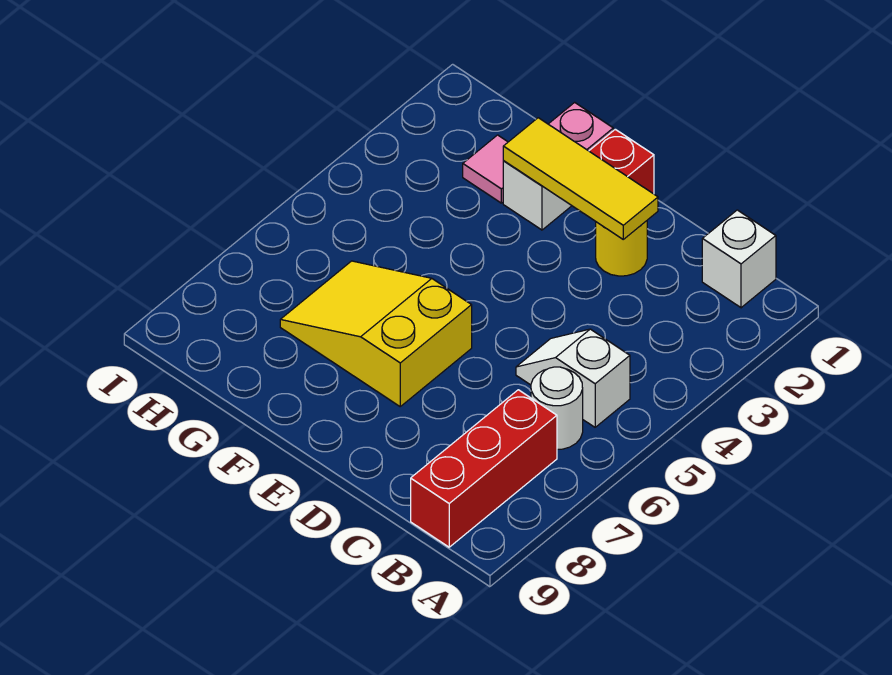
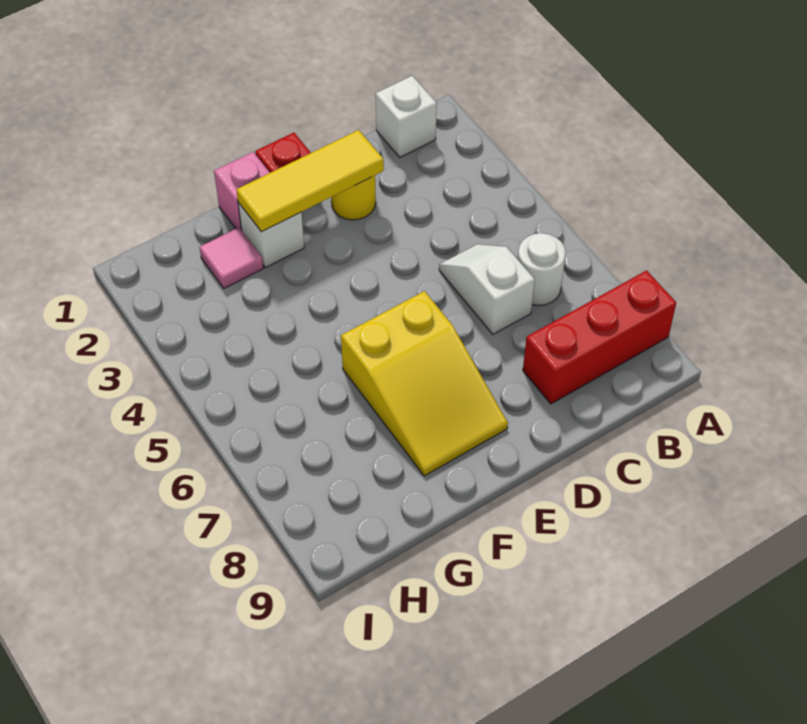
white 1x2 slope [516,329,630,427] -> white 1x2 slope turned to [439,244,535,334]
red 1x3 brick [411,390,557,547] -> red 1x3 brick turned to [523,270,676,404]
yellow 2x3 slope [280,261,472,406] -> yellow 2x3 slope turned to [341,291,508,476]

